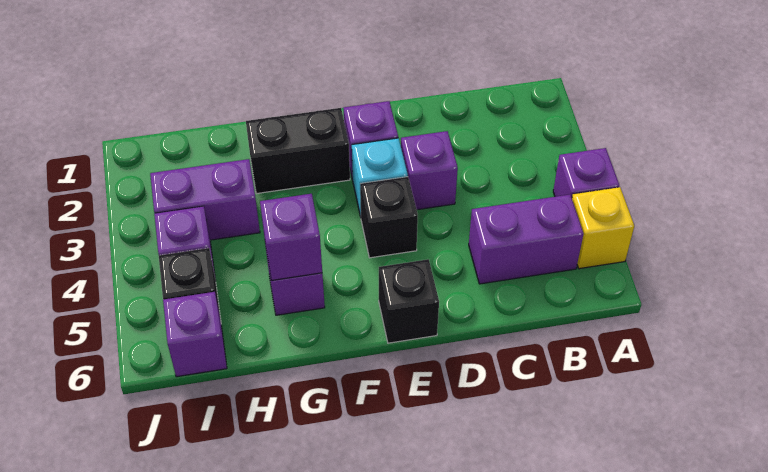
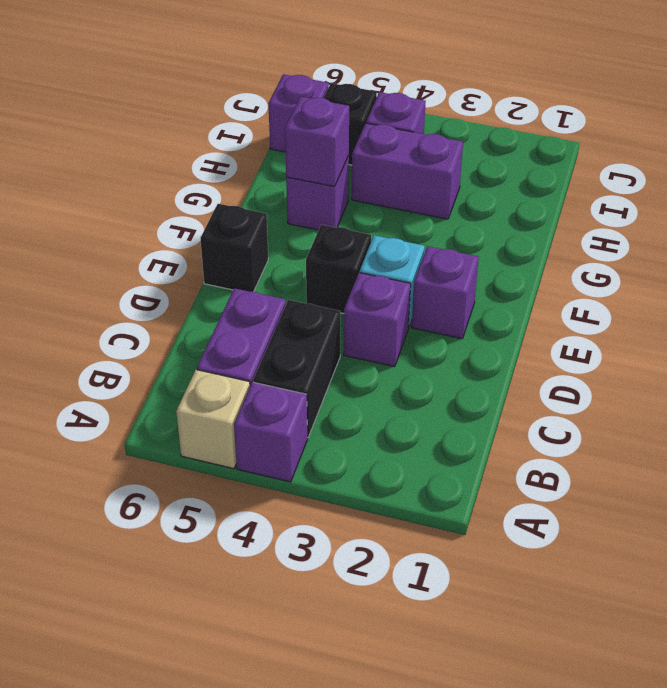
yellow 1x1 brick [572,187,634,269] -> tan 1x1 brick [176,370,250,469]
black 1x2 brick [246,108,350,194] -> black 1x2 brick moved to [253,300,340,438]
purple 1x2 brick [150,159,260,240] -> purple 1x2 brick turned to [352,123,463,219]

